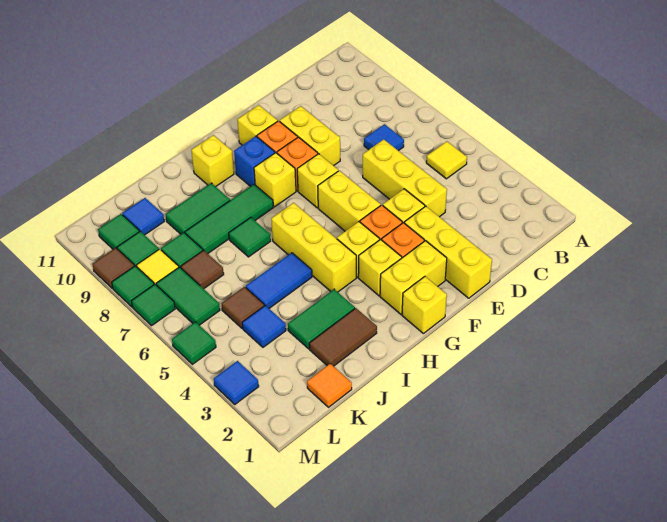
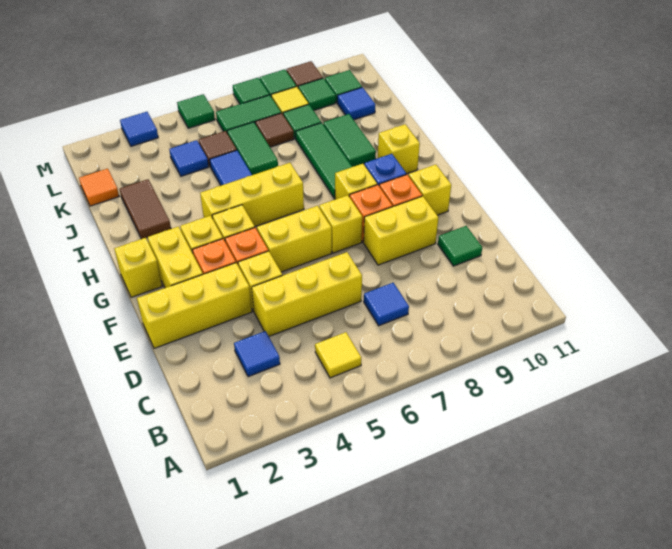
none -> blue 1x1 tile [234,331,280,377]
green 1x2 tile [288,289,355,349] -> green 1x2 tile moved to [227,122,278,175]
green 1x1 tile [229,217,271,257] -> green 1x1 tile moved to [438,226,482,266]

